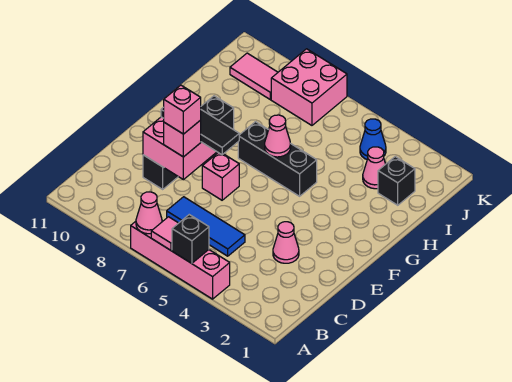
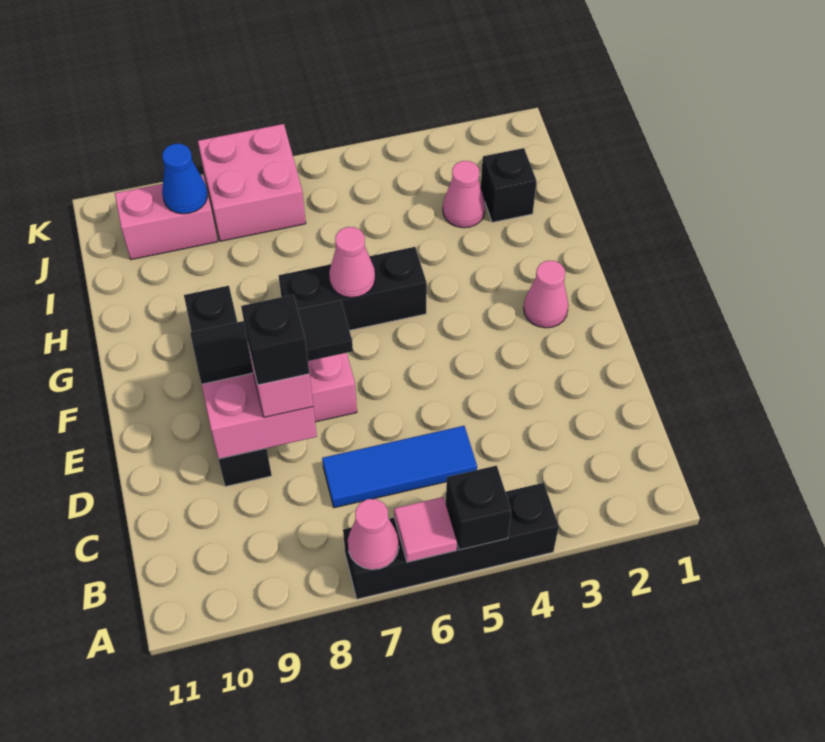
pink 1x4 brick [131,221,230,299] -> black 1x4 brick [343,483,559,599]
pink 1x1 cone [273,222,299,263] -> pink 1x1 cone moved to [524,261,569,328]
pink 1x1 brick [164,85,201,134] -> black 1x1 brick [241,295,309,385]
blue 1x1 cone [360,119,386,159] -> blue 1x1 cone moved to [162,144,207,214]
pink 1x2 tile [230,53,278,100] -> pink 1x2 brick [115,176,218,260]

